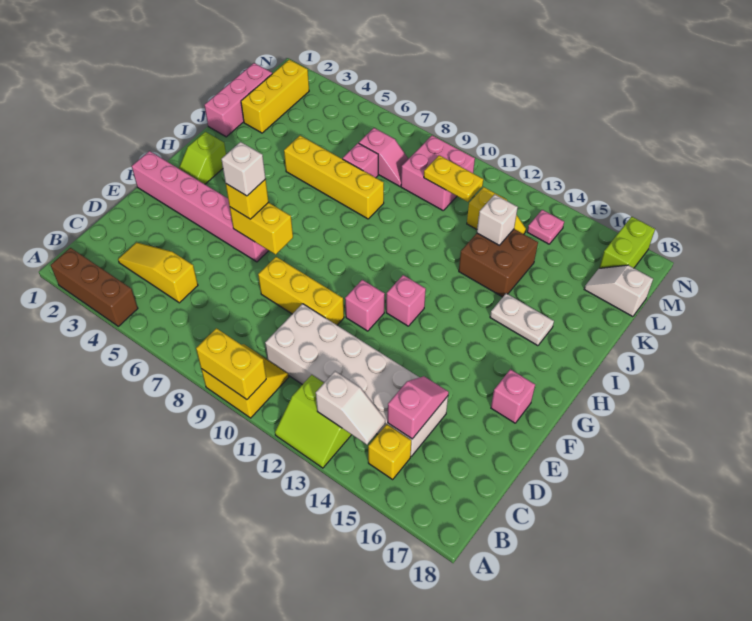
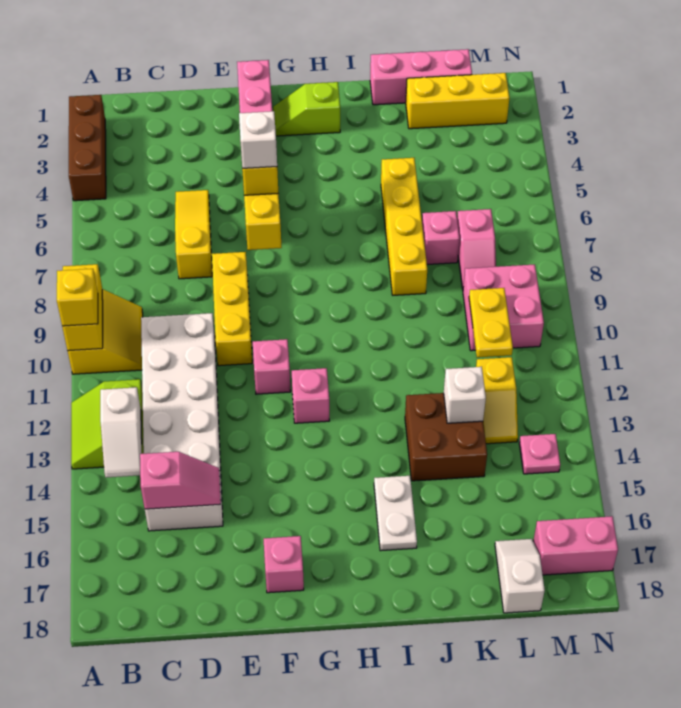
yellow 1x1 brick [368,424,411,479] -> yellow 1x1 brick moved to [57,269,98,326]
yellow 1x3 slope [118,243,198,303] -> yellow 1x3 slope moved to [175,190,212,279]
lime 1x2 brick [599,217,655,268] -> pink 1x2 brick [533,516,618,575]

